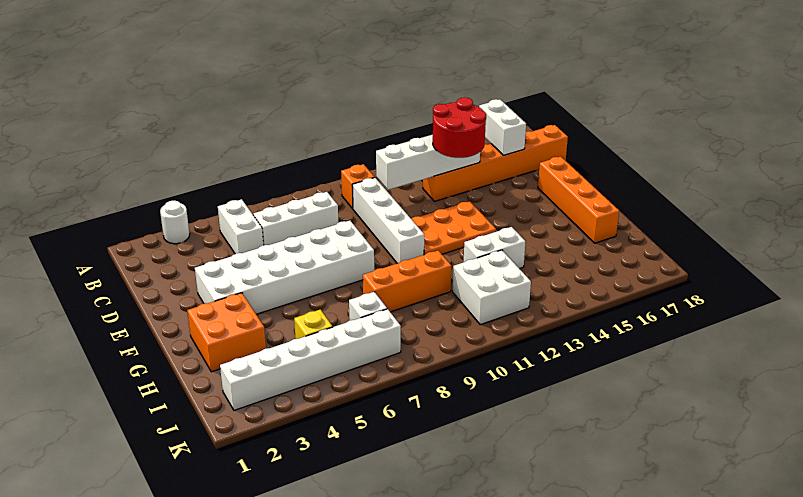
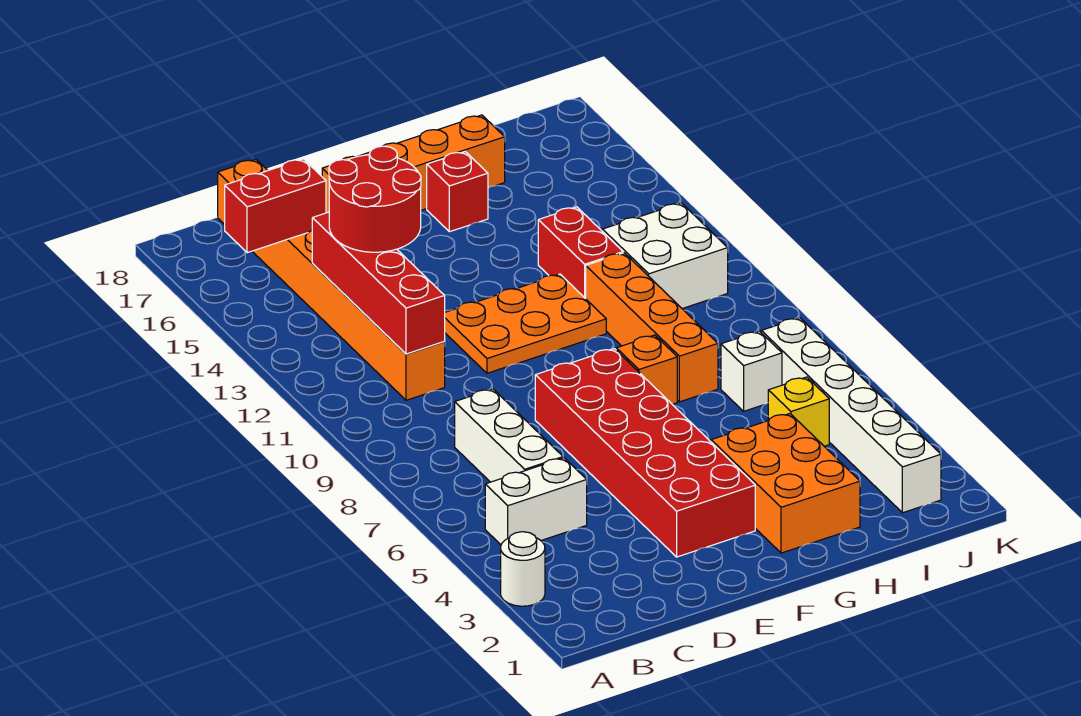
orange 1x1 brick [341,164,375,209] -> orange 1x1 brick moved to [616,335,677,404]
white 1x2 brick [479,99,526,155] -> red 1x2 brick [225,159,326,253]
white 1x4 brick [352,178,424,263] -> none
white 1x4 brick [376,135,480,190] -> red 1x4 brick [312,212,445,354]
orange 1x6 brick [423,125,568,201] -> orange 1x8 brick [218,159,445,400]
white 2x6 brick [195,221,374,314] -> red 2x6 brick [535,349,755,557]
orange 2x3 plate [411,201,496,255] -> orange 2x3 plate turned to [445,274,606,373]
orange 2x2 brick [187,293,266,372] -> orange 2x3 brick [711,414,860,553]
none -> red 1x1 brick [427,152,488,232]
orange 1x3 brick [363,251,451,312] -> orange 1x4 brick [586,253,718,402]
white 1x2 brick [464,227,526,269] -> red 1x2 brick [538,207,623,299]

